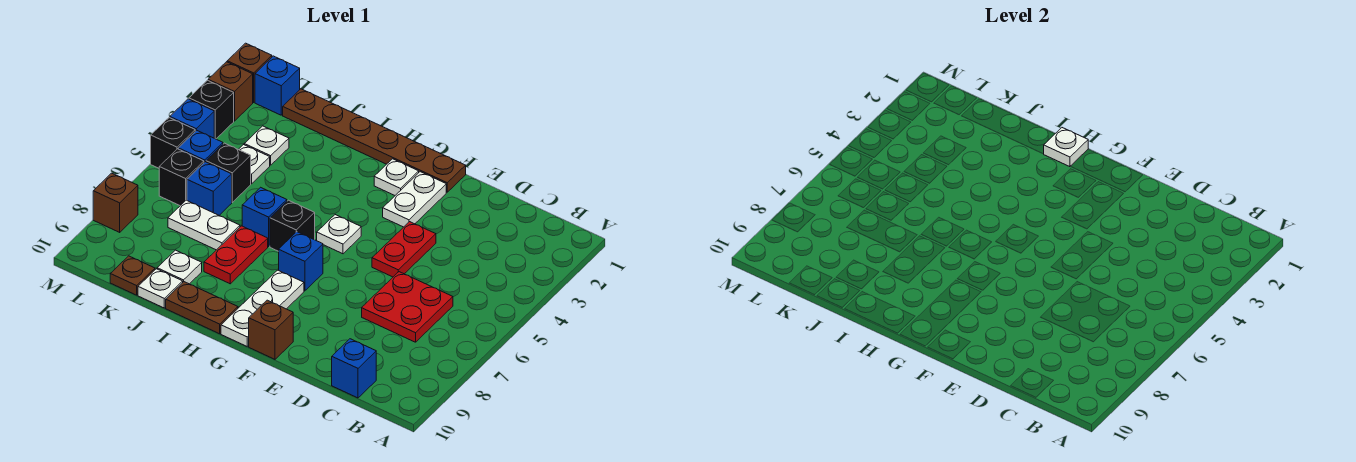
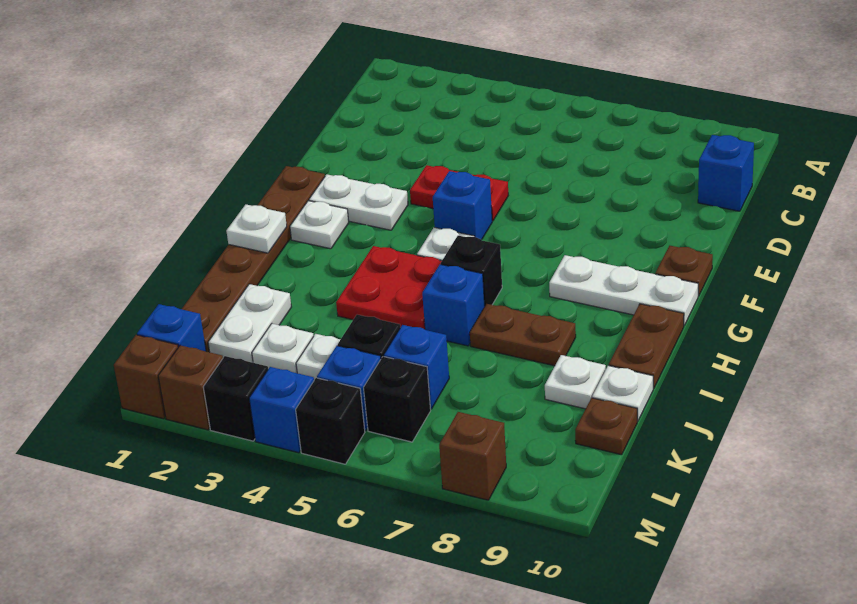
red 2x2 plate [362,272,453,342] -> red 2x2 plate moved to [336,246,442,329]
brown 1x1 brick [249,300,293,359] -> brown 1x1 plate [655,246,713,296]
blue 1x1 brick [279,232,323,291] -> blue 1x1 brick moved to [433,171,492,240]
red 1x2 plate [204,226,268,284] -> brown 1x2 plate [470,304,576,366]
white 1x2 plate [168,200,240,250] -> white 1x2 plate moved to [208,284,291,363]

